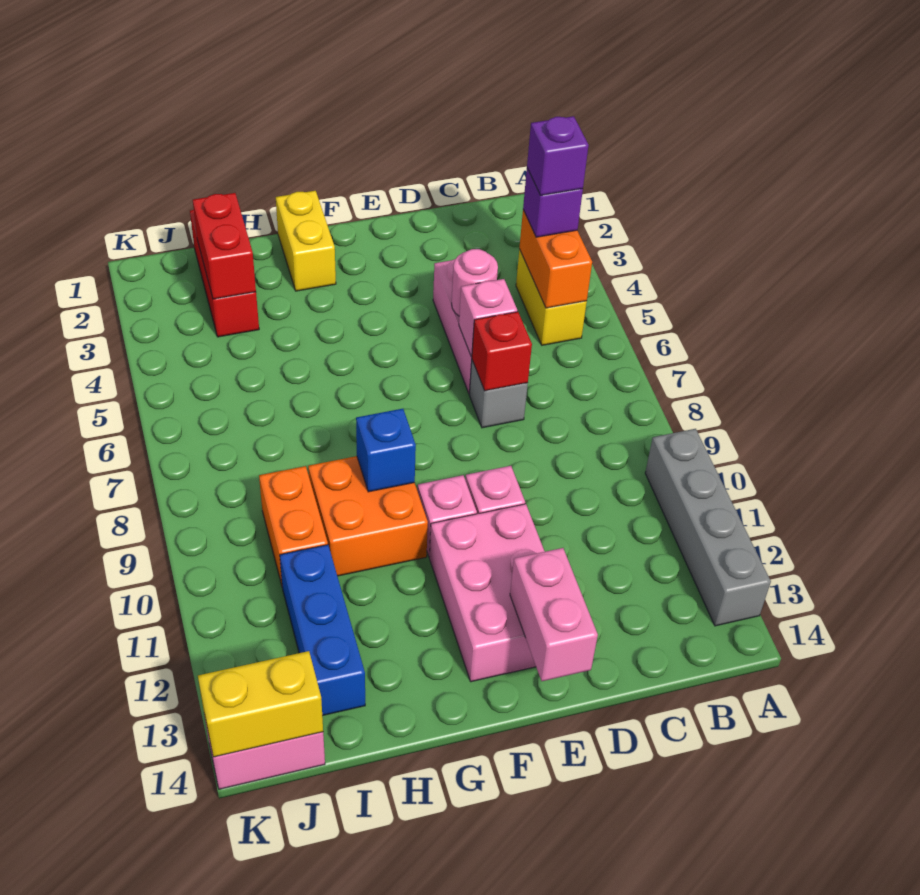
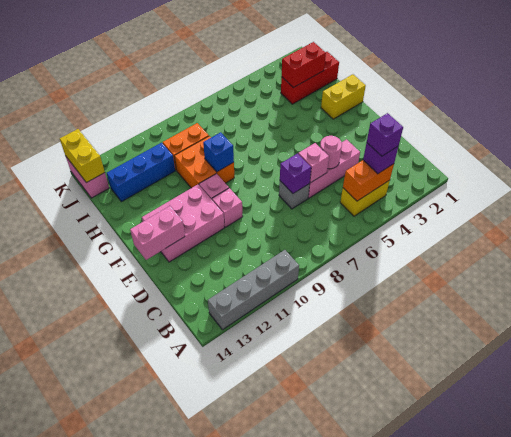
red 1x1 brick [472,312,532,391] -> purple 1x1 brick [280,154,311,194]

